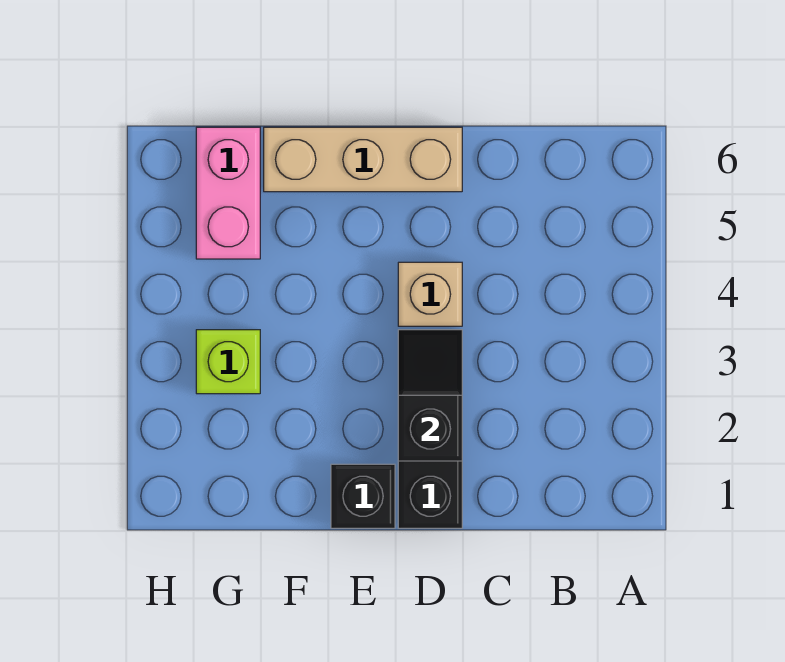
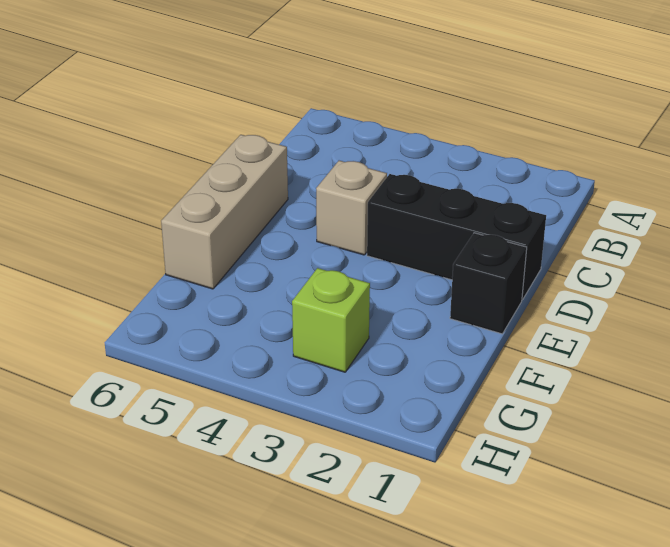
black 1x2 slope [398,330,462,461] -> none
pink 1x2 brick [196,127,260,259] -> none

